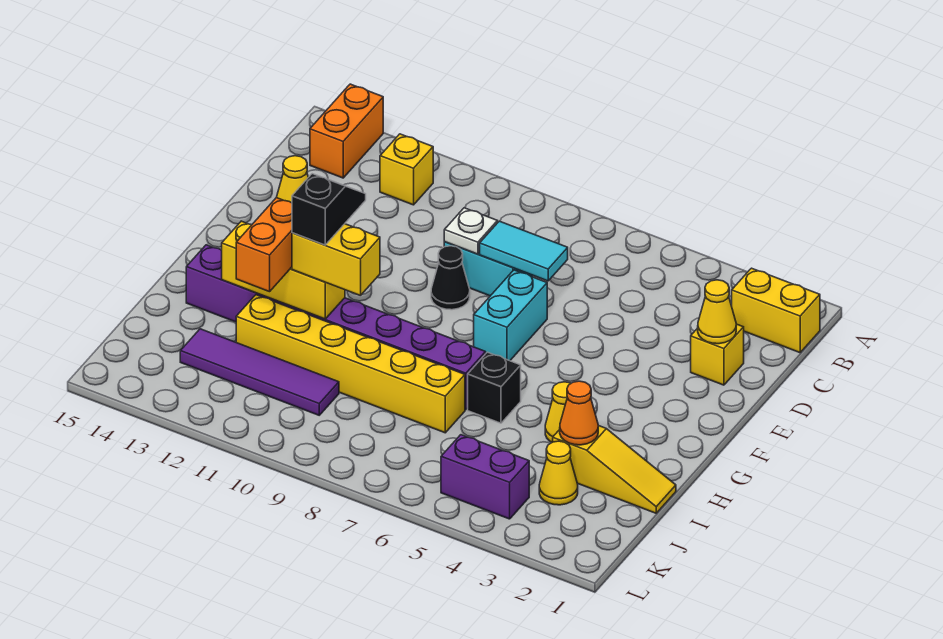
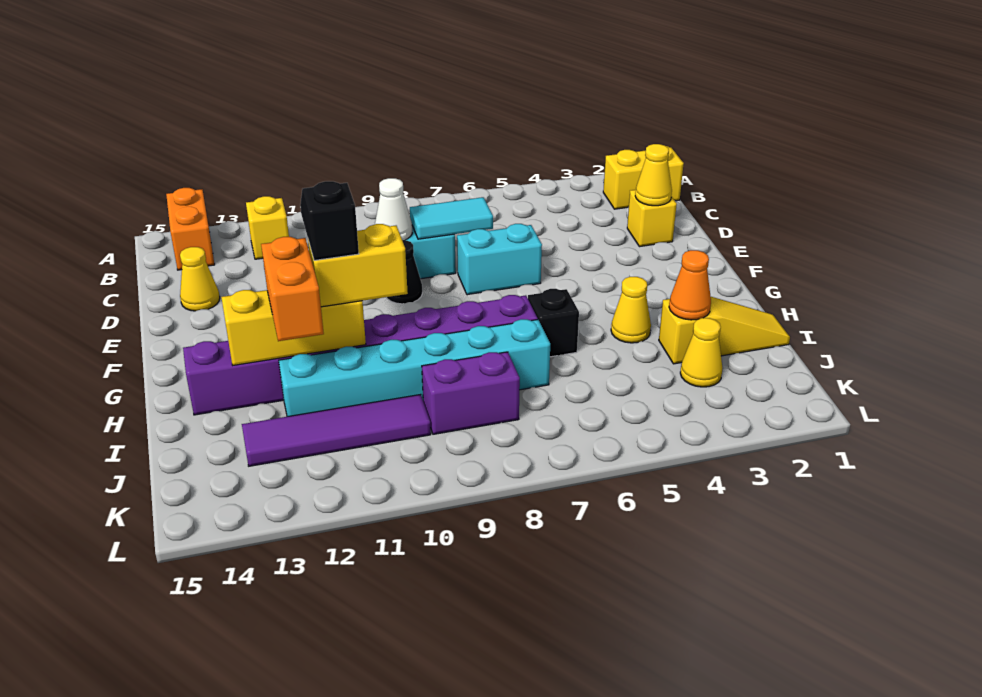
white 1x1 plate [444,208,498,254] -> white 1x1 cone [375,178,412,240]
cyan 1x2 brick [474,270,547,361] -> cyan 1x2 brick turned to [457,224,542,295]
yellow 1x6 brick [236,295,465,433] -> cyan 1x6 brick [279,319,550,417]
purple 1x2 brick [441,435,529,519] -> purple 1x2 brick moved to [422,352,520,434]

